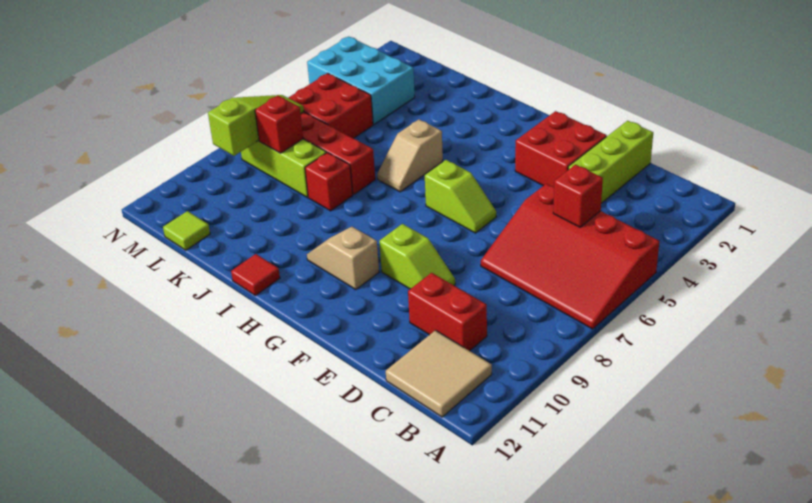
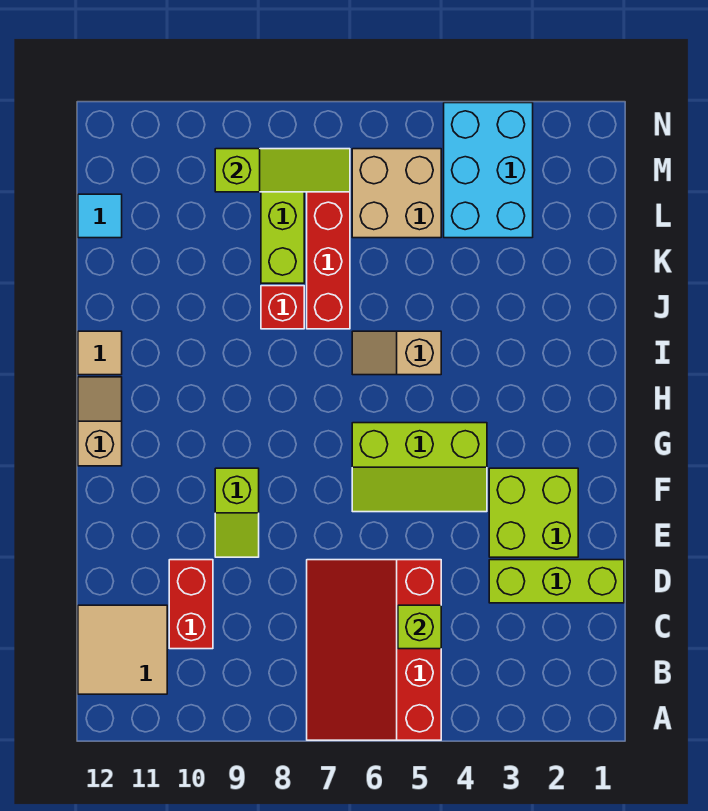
red 1x1 brick [553,165,603,227] -> lime 1x1 brick [398,605,441,649]
red 2x2 brick [515,111,607,187] -> lime 2x2 brick [489,468,578,557]
lime 1x2 slope [425,160,496,233] -> lime 2x3 slope [352,423,487,512]
tan 1x2 slope [307,226,379,290] -> tan 1x2 slope moved to [78,377,122,466]
red 1x1 tile [231,254,280,296] -> tan 1x1 tile [78,331,122,375]
red 2x2 brick [288,73,373,138] -> tan 2x2 brick [352,149,441,238]
red 1x1 brick [255,96,303,153] -> none
lime 1x1 tile [163,211,210,250] -> cyan 1x1 tile [78,194,122,238]

